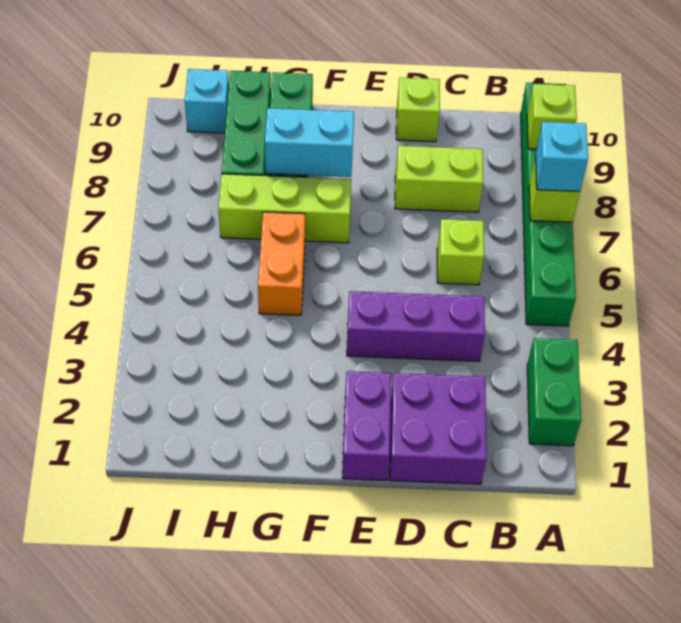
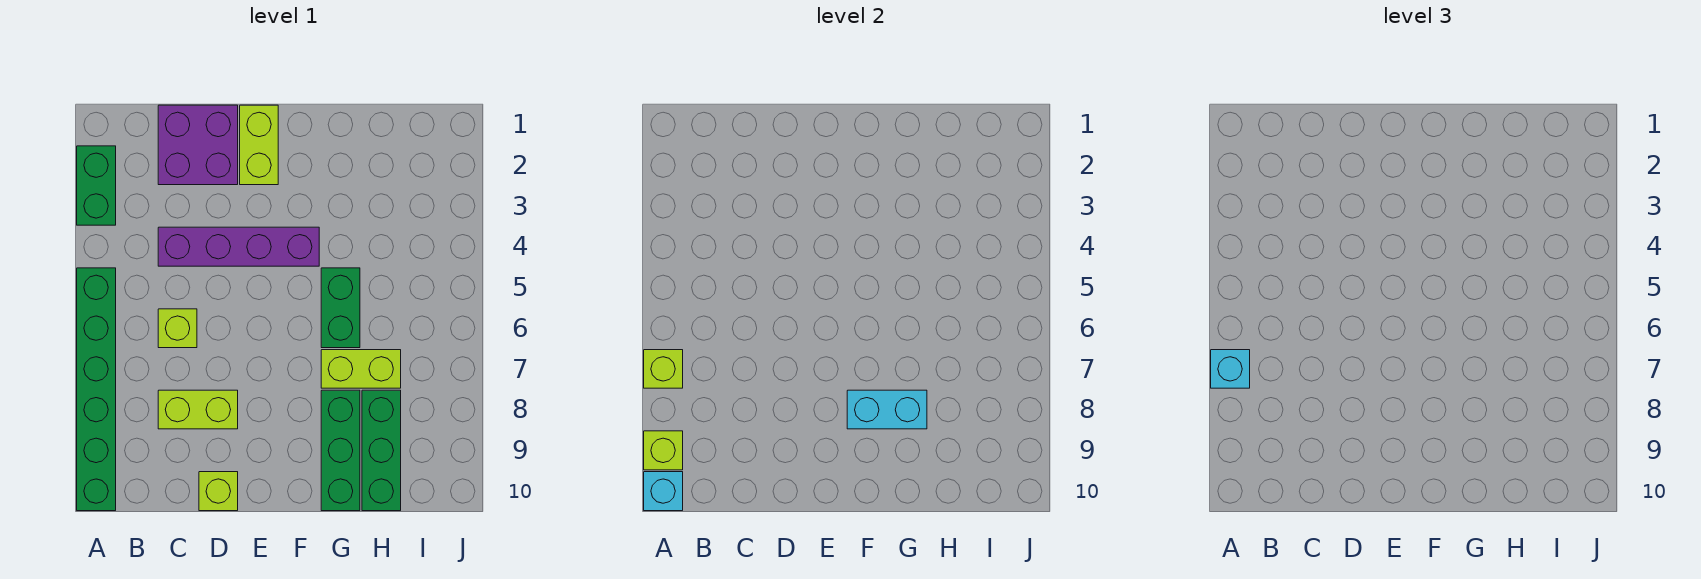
purple 1x3 brick [347,291,485,361] -> purple 1x4 brick [158,227,319,266]
purple 1x2 brick [342,371,391,480] -> lime 1x2 brick [240,105,278,185]
lime 1x3 brick [219,174,351,243] -> lime 1x2 brick [321,350,401,388]
orange 1x2 brick [258,212,305,315] -> green 1x2 brick [321,268,360,348]
cyan 1x1 brick [185,69,229,133] -> cyan 1x1 brick moved to [644,472,683,511]

